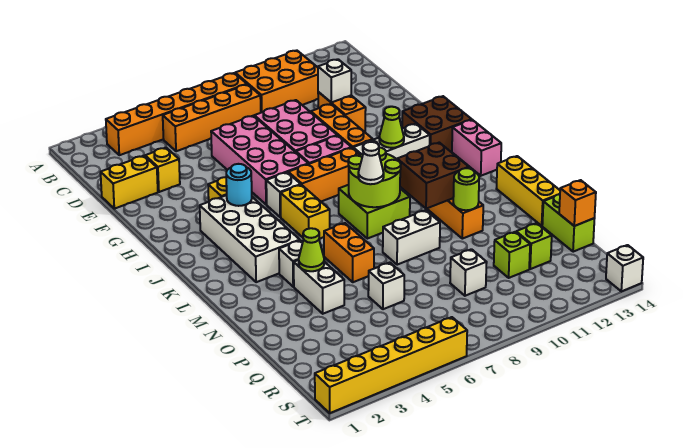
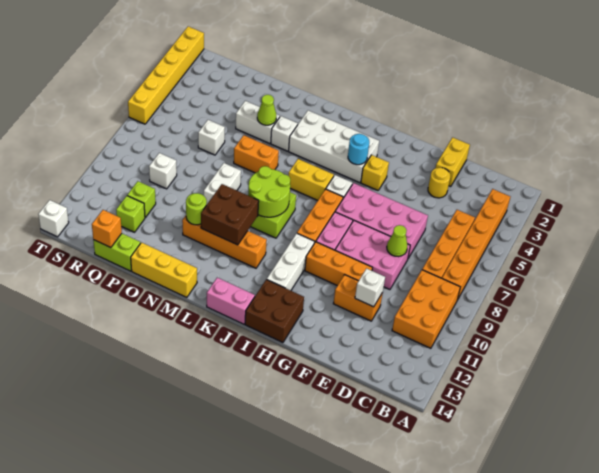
yellow 1x1 brick [145,148,180,192] -> yellow 1x1 round brick [428,168,450,198]
lime 1x1 cone [379,107,404,148] -> lime 1x1 cone moved to [387,225,407,257]
white 1x1 cone [358,142,384,184] -> none

